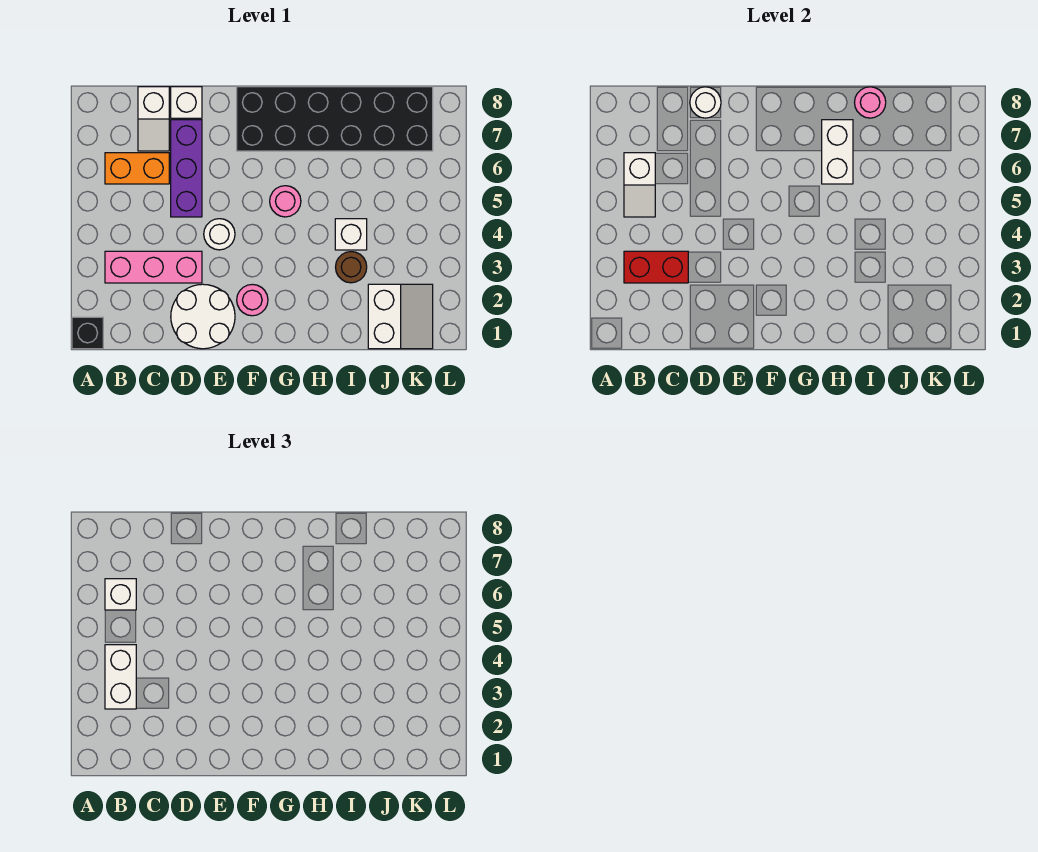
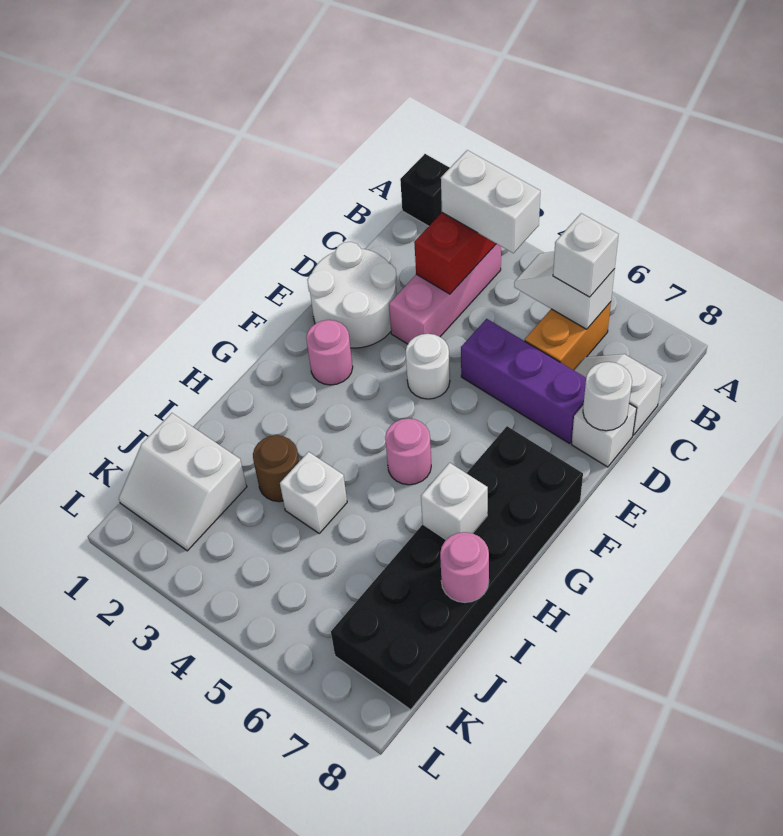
white 1x2 brick [822,120,853,184] -> white 1x1 brick [421,463,488,540]

